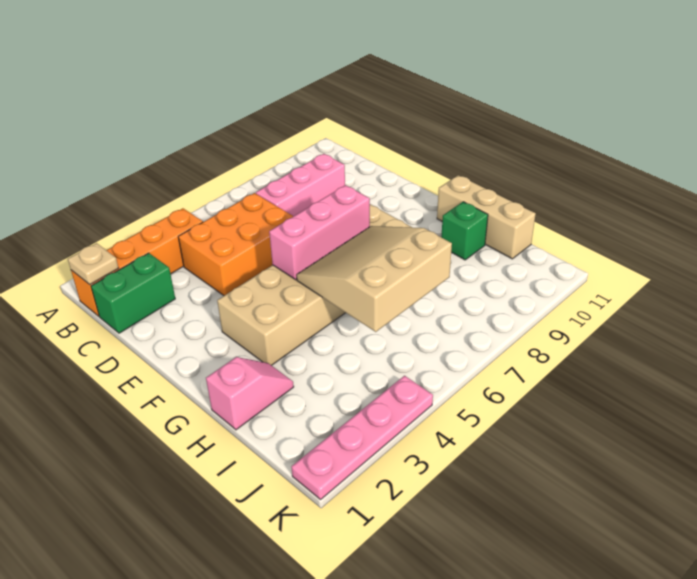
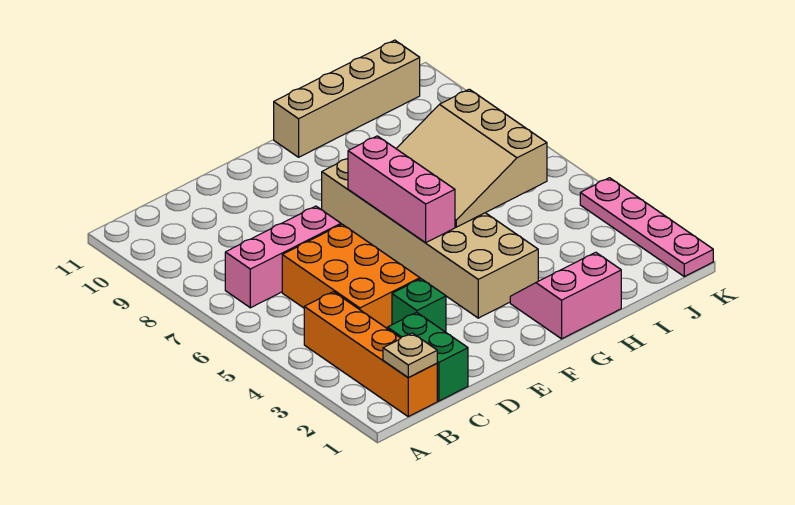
pink 1x3 brick [256,154,345,216] -> pink 1x3 brick turned to [225,206,341,308]
tan 1x3 brick [437,175,536,259] -> tan 1x4 brick [274,40,420,157]
pink 1x2 slope [206,357,294,430] -> pink 2x2 slope [510,252,621,339]
green 1x1 brick [441,202,488,260] -> green 1x1 brick moved to [392,279,446,332]

